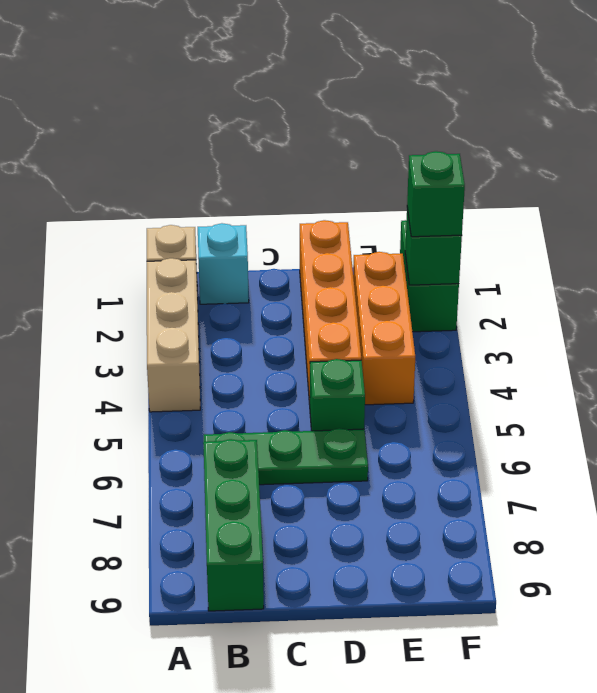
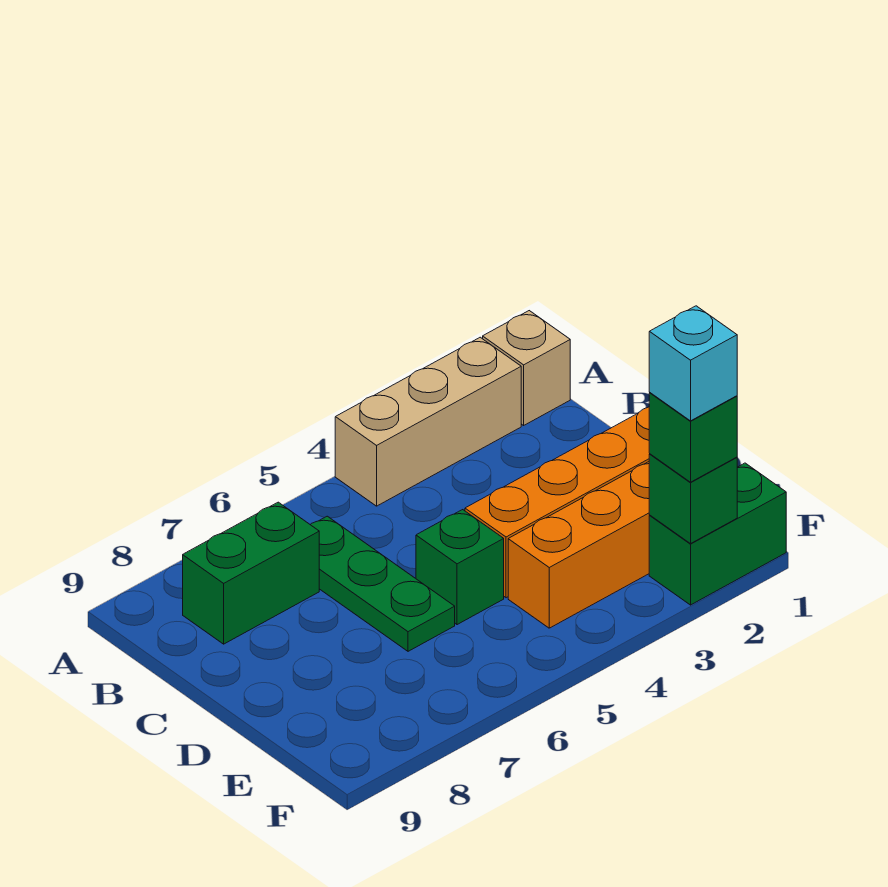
cyan 1x1 brick [198,223,249,304] -> cyan 1x1 brick moved to [649,306,737,421]
green 1x3 brick [203,439,264,611] -> green 1x2 brick [183,502,319,644]

